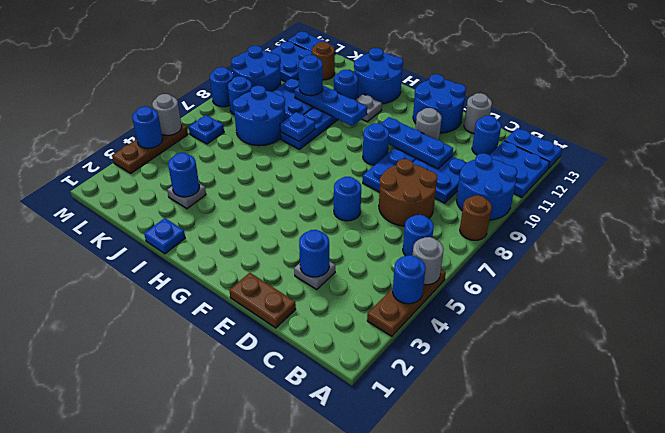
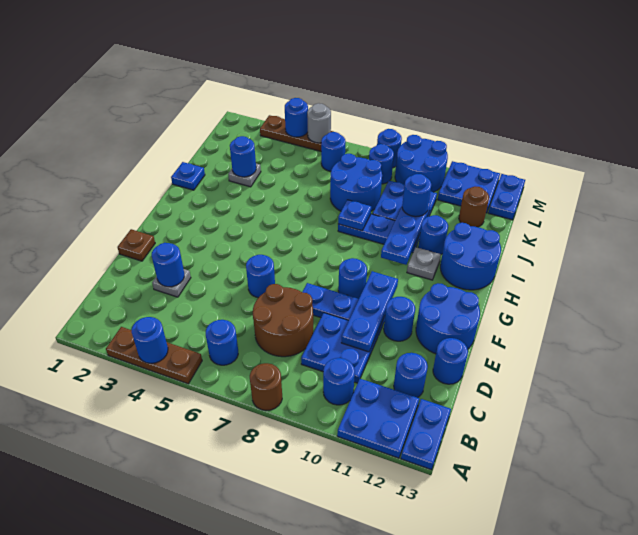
grey 1x1 round brick [412,237,444,285] -> none
blue 2x2 round brick [457,153,517,220] -> blue 1x1 round brick [323,358,355,405]
brown 1x2 plate [229,273,296,328] -> brown 1x1 plate [117,229,155,261]
grey 1x1 round brick [464,93,492,134] -> blue 1x1 round brick [433,338,468,384]
grey 1x1 round brick [415,108,442,140] -> blue 1x1 round brick [384,297,415,341]
blue 1x1 plate [189,115,224,144] -> blue 1x1 round brick [321,132,346,171]

